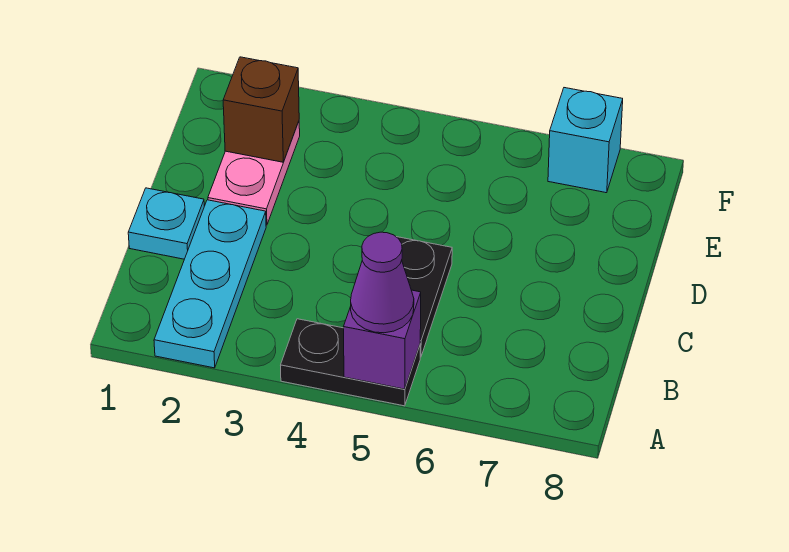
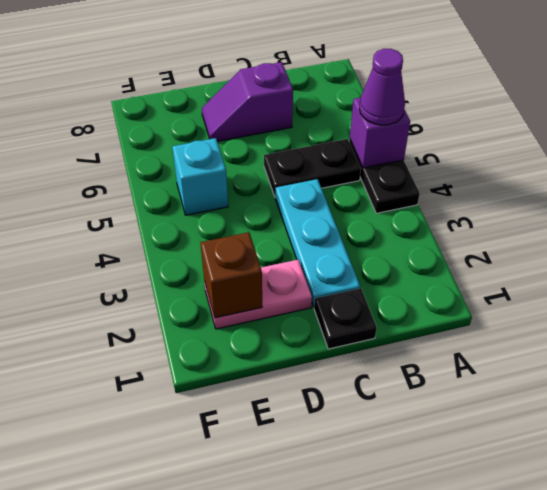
cyan 1x3 plate [154,200,266,368] -> cyan 1x3 plate turned to [275,179,360,307]
cyan 1x1 plate [128,188,204,259] -> black 1x1 plate [314,288,377,349]
none -> purple 1x2 slope [202,62,293,141]
cyan 1x1 brick [548,88,623,193] -> cyan 1x1 brick moved to [172,138,228,215]

